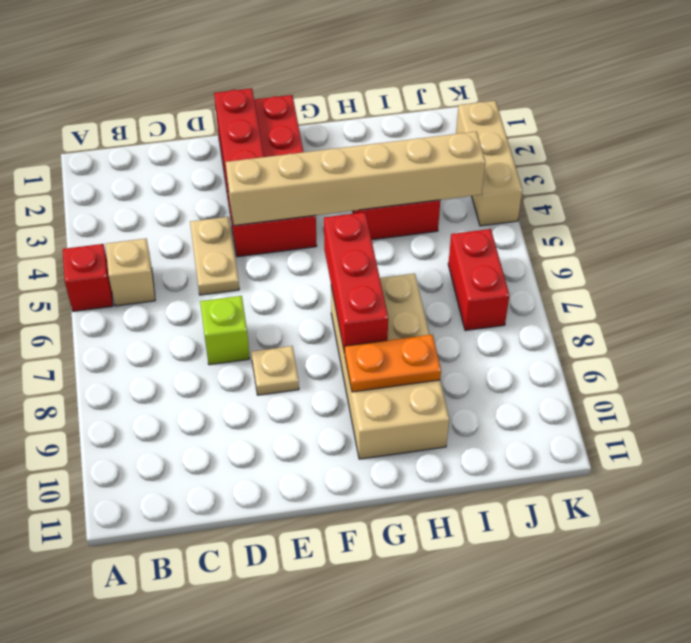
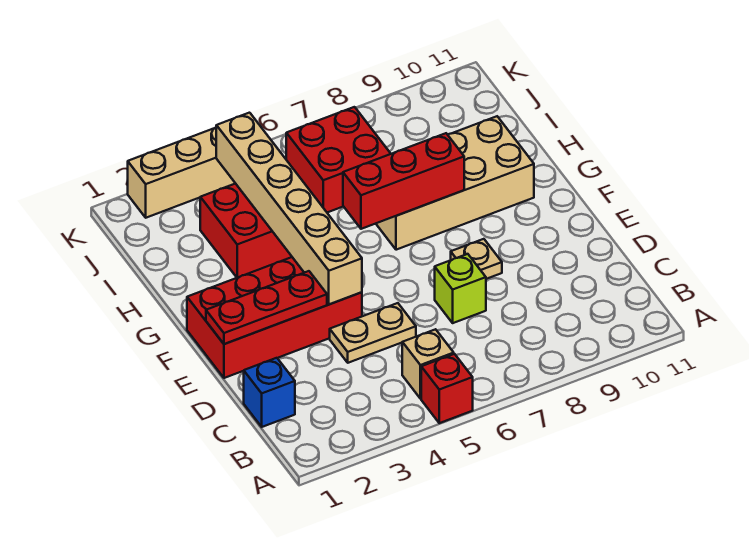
none -> blue 1x1 brick [244,358,295,427]
orange 1x2 plate [345,334,441,392] -> none
red 1x2 brick [448,229,509,331] -> red 2x2 brick [286,107,391,212]

